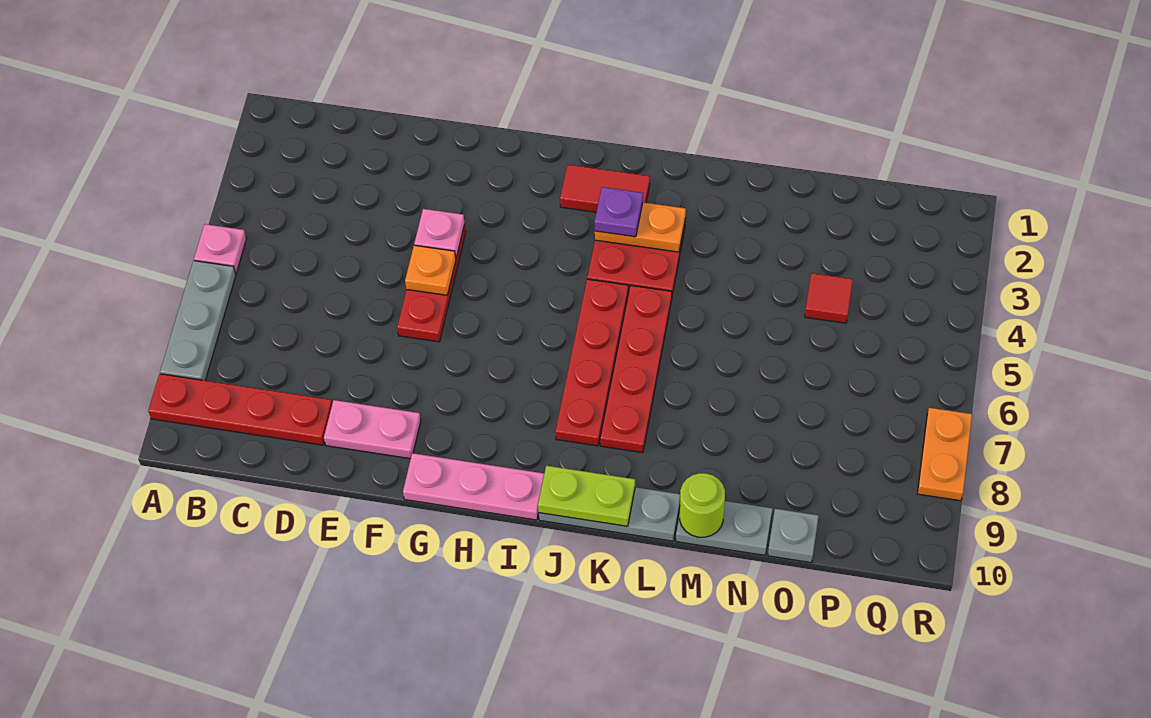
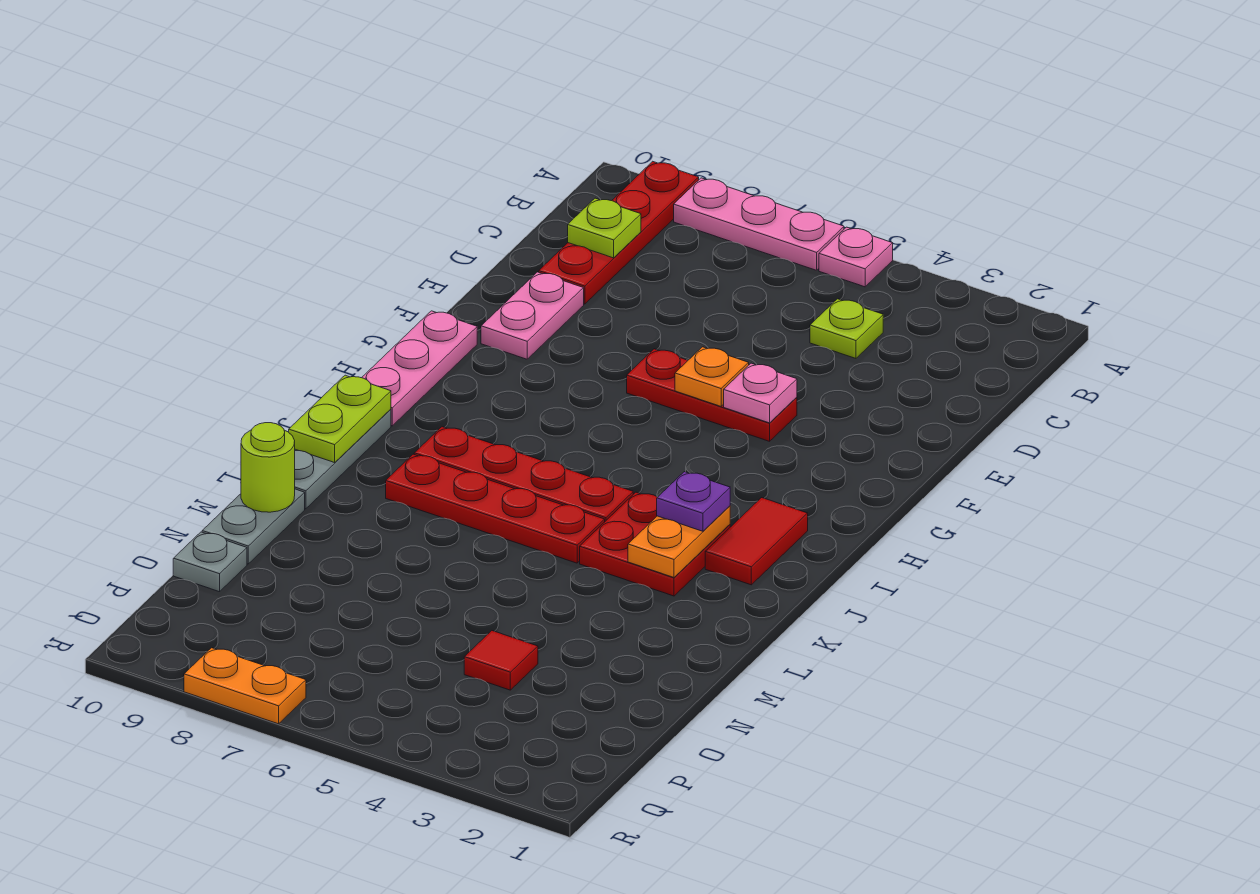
grey 1x3 plate [160,261,236,381] -> pink 1x3 plate [674,178,844,270]
none -> lime 1x1 plate [810,299,883,358]
none -> lime 1x1 plate [568,198,641,258]

